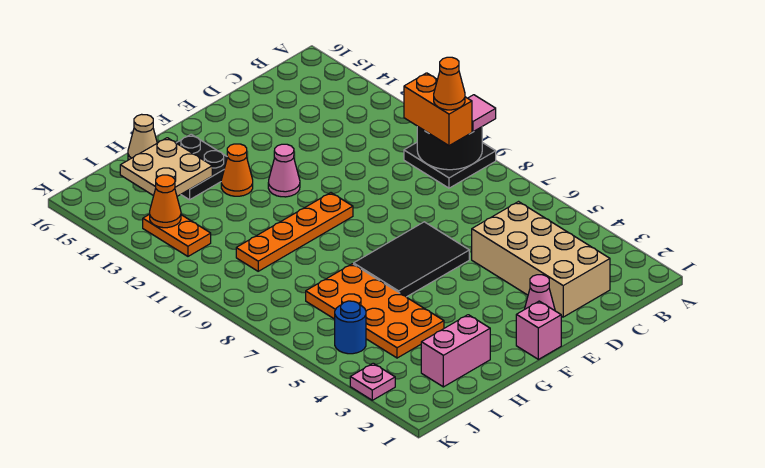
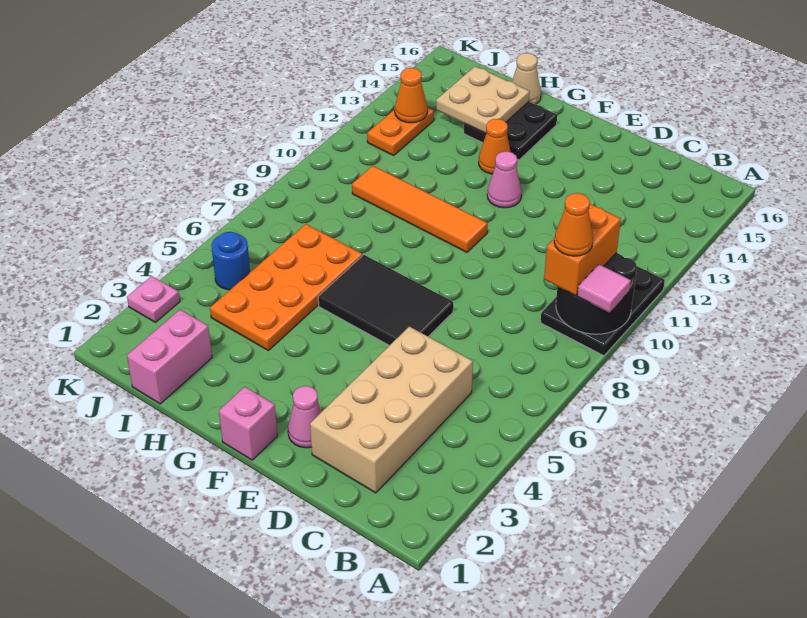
black 2x2 plate [404,143,496,188] -> black 2x3 plate [540,266,665,356]
orange 1x4 plate [236,193,353,271] -> orange 1x4 tile [352,166,488,252]
pink 1x2 brick [421,315,490,387] -> pink 1x2 brick turned to [127,310,212,404]

